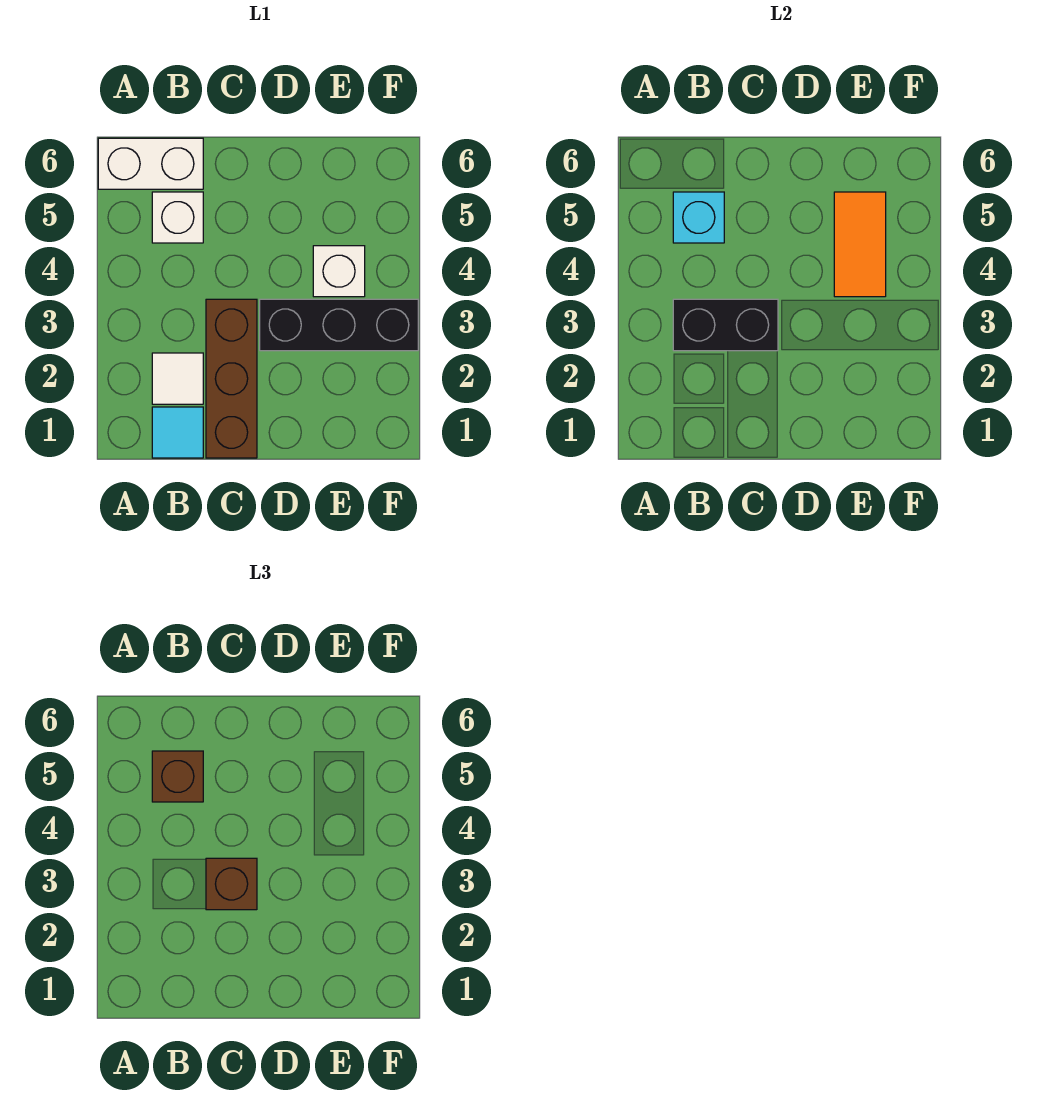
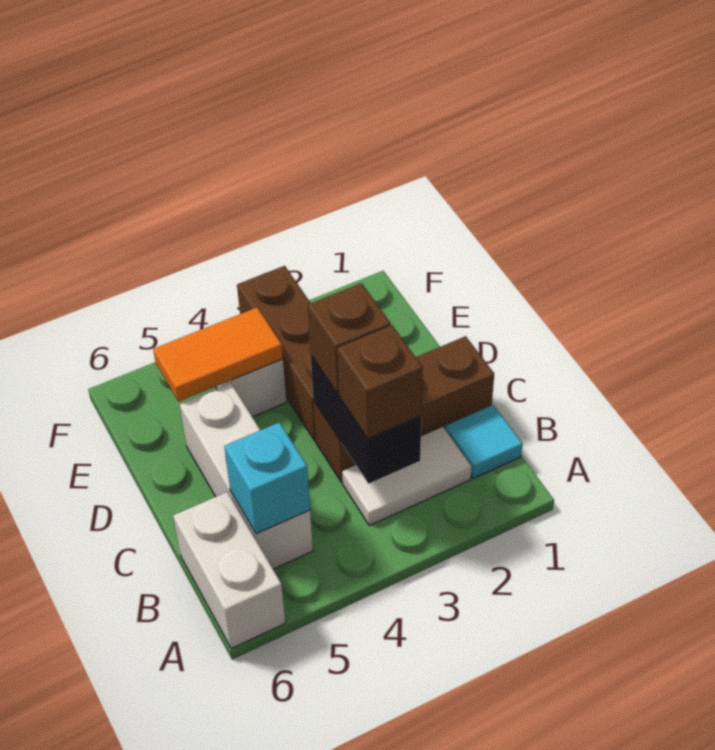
white 1x1 tile [152,353,203,404] -> white 1x2 tile [342,427,472,526]
white 1x1 brick [152,192,203,243] -> white 1x3 brick [180,383,313,569]
brown 1x1 brick [152,751,203,802] -> brown 1x1 brick moved to [337,325,423,438]
black 1x3 brick [260,299,418,351] -> brown 1x3 brick [237,266,316,441]

